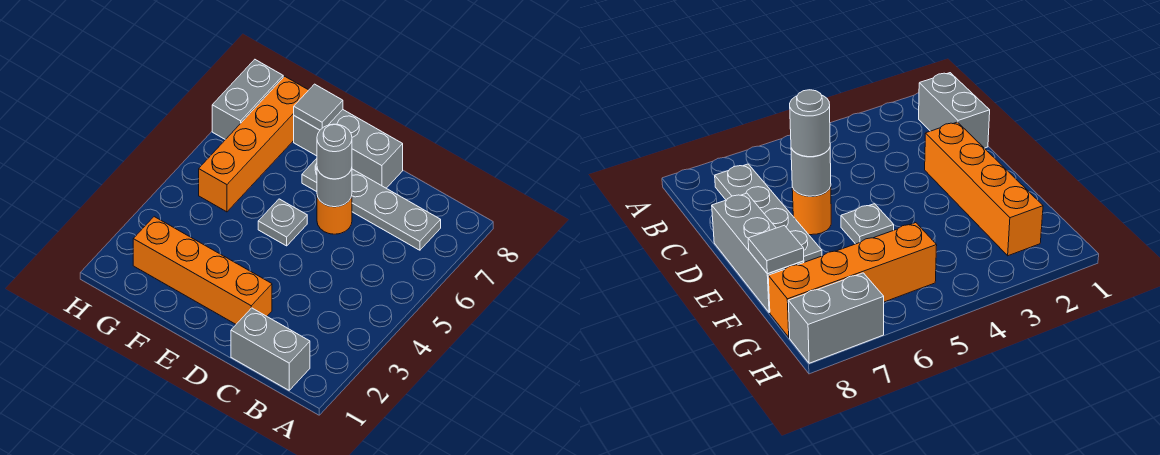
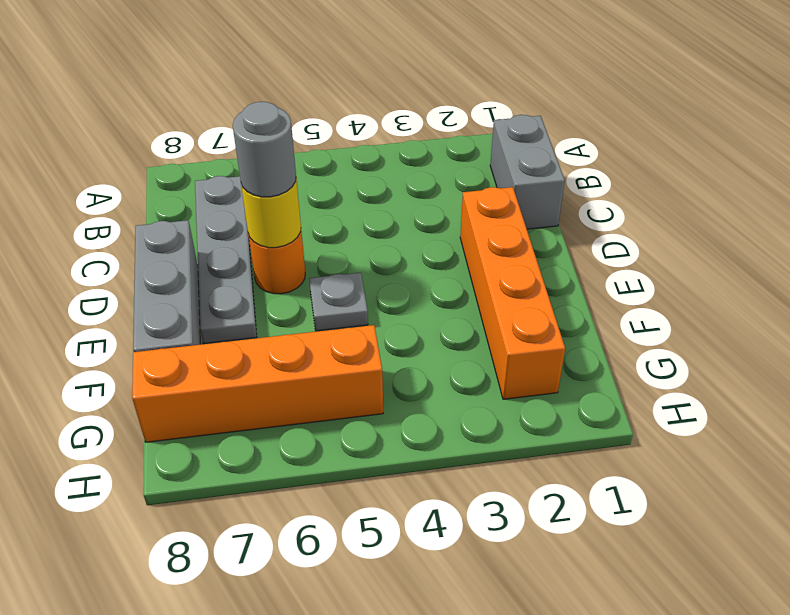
grey 1x1 round brick [317,168,352,207] -> yellow 1x1 round brick [241,179,301,248]
grey 1x1 tile [294,84,343,130] -> none
grey 1x2 brick [212,60,283,140] -> none

